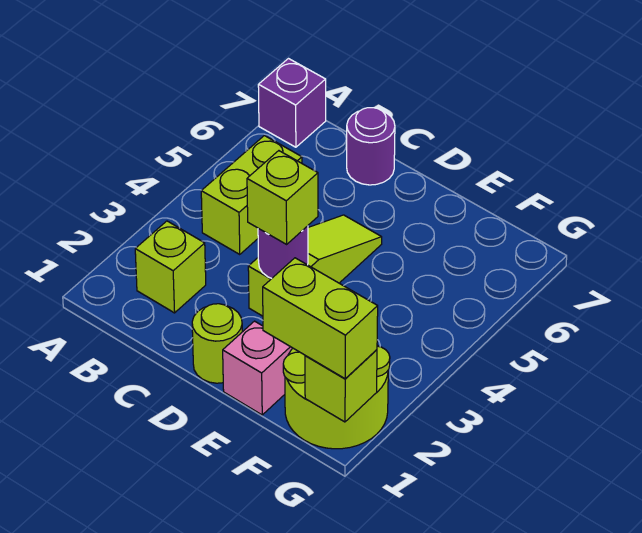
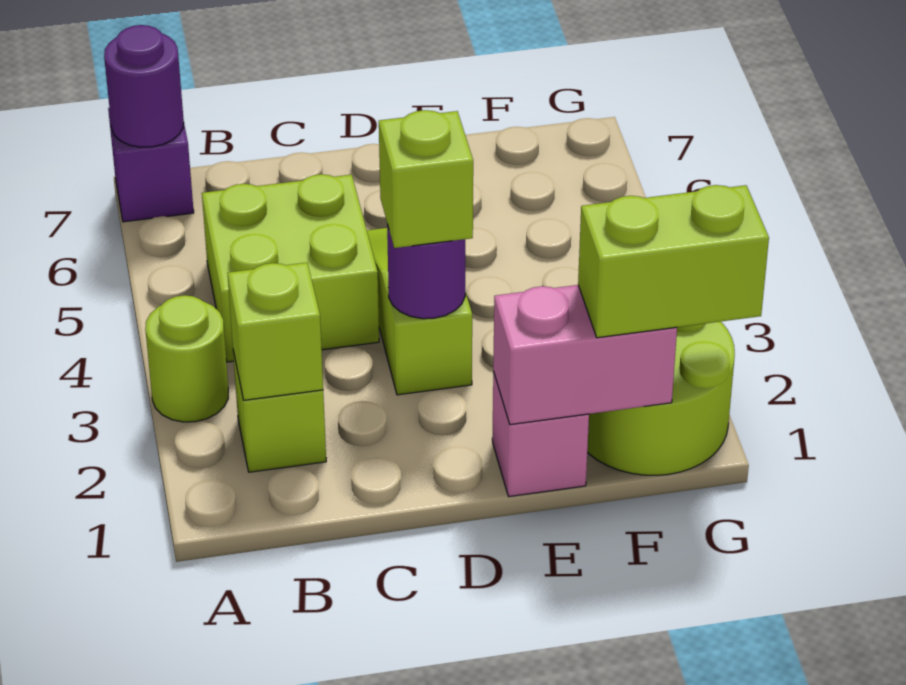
lime 1x2 brick [201,136,302,255] -> lime 2x2 brick [202,174,379,362]
purple 1x1 round brick [347,108,395,185] -> purple 1x1 round brick moved to [104,25,184,147]
lime 1x1 round brick [192,304,242,383] -> lime 1x1 round brick moved to [145,295,228,422]
none -> pink 1x2 brick [493,285,677,425]
lime 1x1 brick [305,350,377,422] -> lime 1x1 brick moved to [228,263,323,400]

